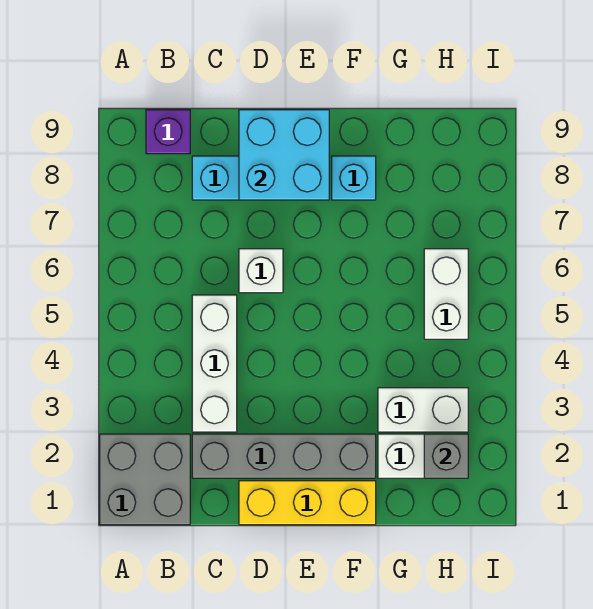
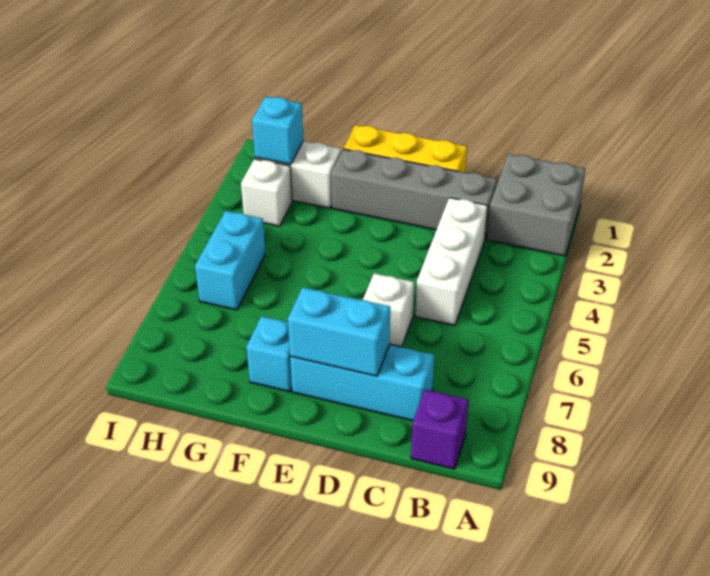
cyan 2x2 brick [239,110,329,200] -> cyan 1x2 brick [288,287,390,376]
white 1x2 brick [378,388,468,432] -> white 1x1 brick [241,159,292,226]
grey 1x1 brick [424,434,468,478] -> cyan 1x1 brick [252,97,303,164]
white 1x2 brick [424,249,468,339] -> cyan 1x2 brick [195,211,266,310]

